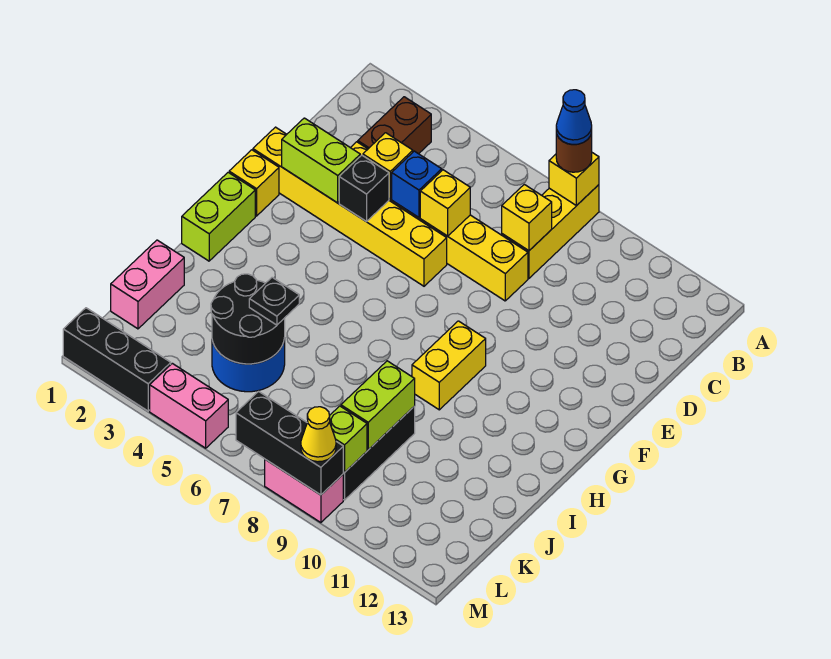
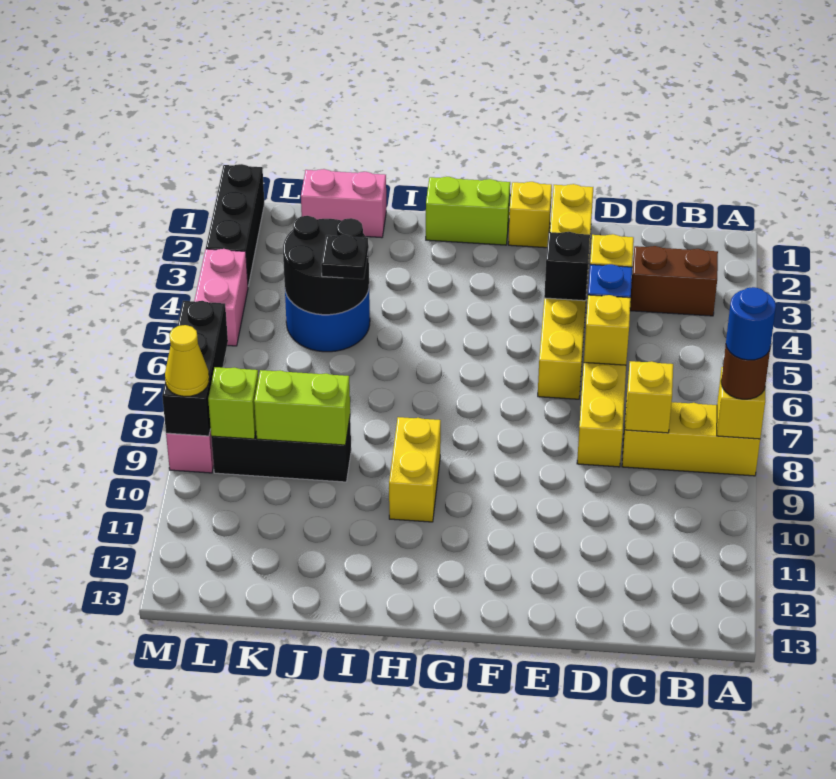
blue 1x1 cone [556,90,592,145] -> blue 1x1 round brick [726,287,776,360]
lime 1x2 brick [282,118,360,203] -> none
yellow 1x2 brick [412,321,486,410] -> yellow 1x2 brick turned to [389,417,441,522]

